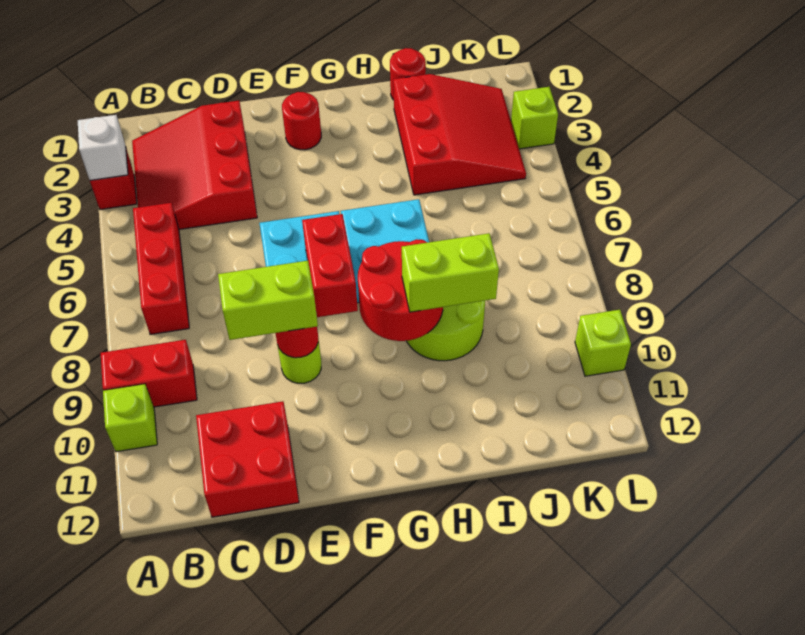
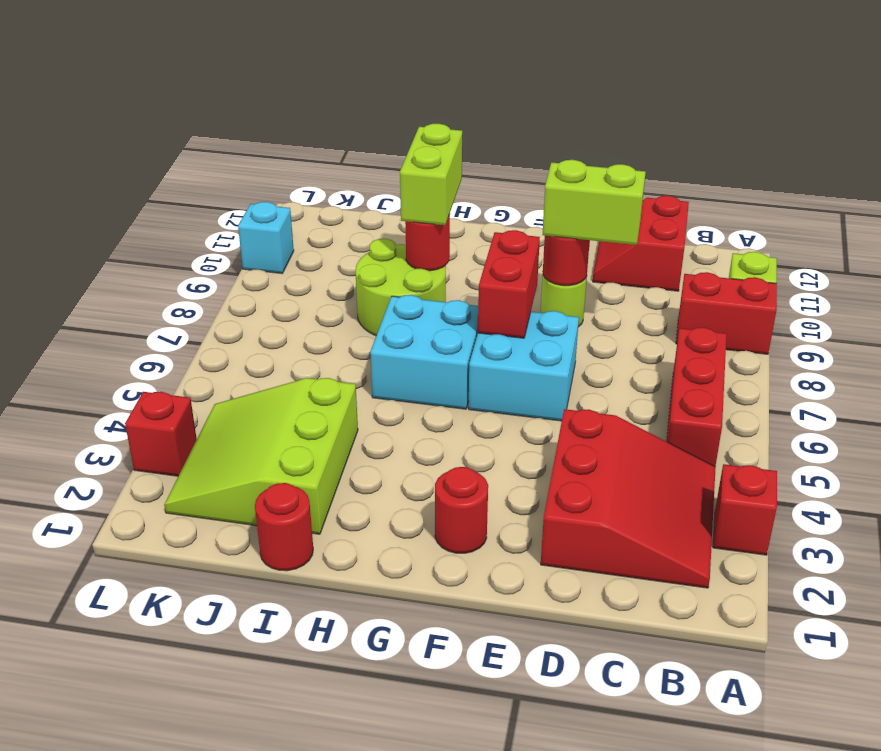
white 1x1 brick [78,115,128,180] -> none
red 2x2 brick [196,401,299,517] -> red 2x2 slope [593,196,689,291]
red 2x2 round brick [358,239,443,341] -> red 1x1 round brick [405,214,450,271]
lime 1x2 brick [402,233,499,312] -> lime 1x2 brick turned to [400,124,462,225]
red 3x3 slope [393,74,526,195] -> lime 3x3 slope [164,378,358,534]
lime 1x1 brick [511,87,558,149] -> red 1x1 brick [125,392,197,476]
lime 1x1 brick [575,310,631,376] -> cyan 1x1 brick [238,202,294,273]

